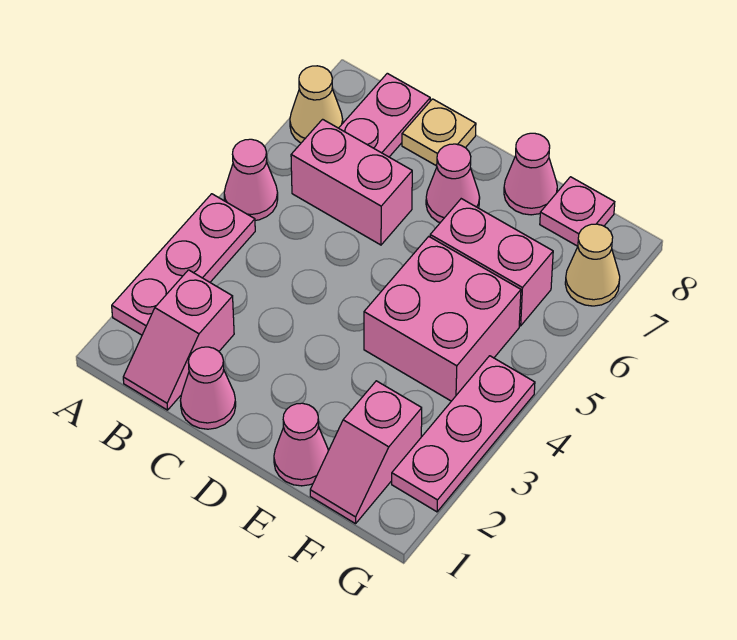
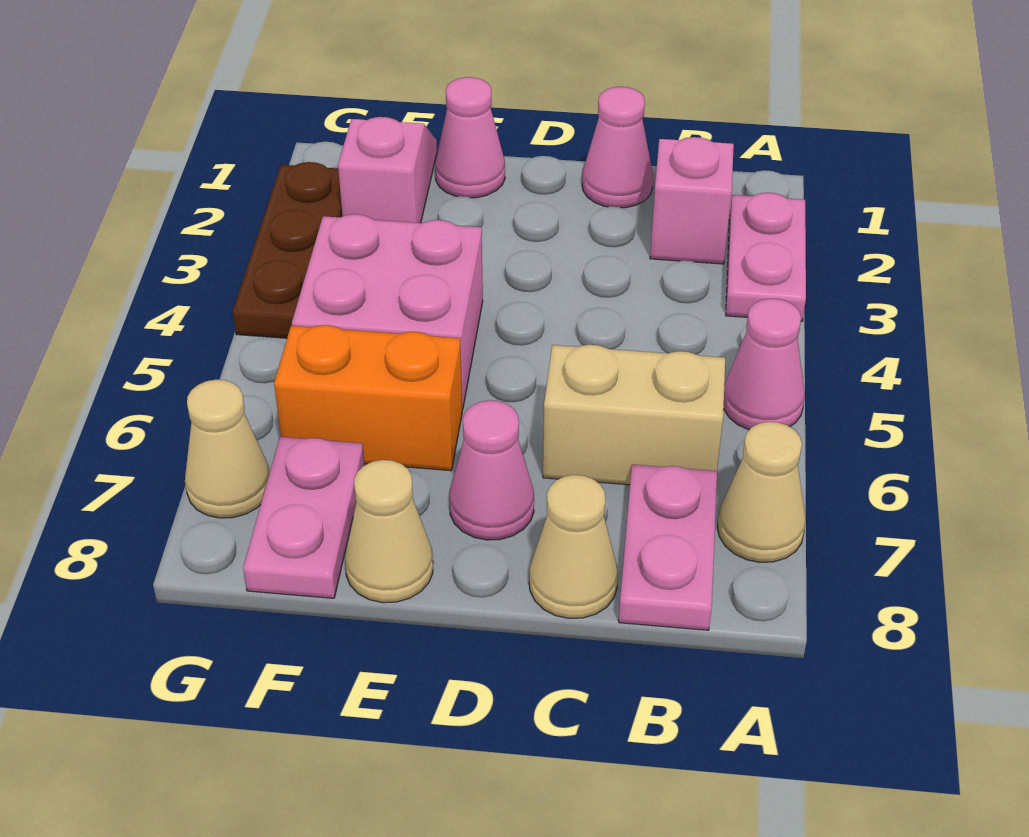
pink 1x3 plate [112,194,255,335] -> pink 1x2 plate [726,193,806,321]
pink 1x2 brick [291,119,412,245] -> tan 1x2 brick [543,345,725,485]
tan 1x1 plate [402,99,476,166] -> tan 1x1 cone [529,475,618,618]
pink 1x2 brick [430,199,553,326] -> orange 1x2 brick [274,325,462,471]
pink 1x1 cone [504,133,557,215] -> tan 1x1 cone [345,460,433,603]
pink 1x1 plate [540,177,615,246] -> pink 1x2 plate [243,437,364,598]
pink 1x3 plate [392,356,535,512] -> brown 1x3 plate [233,162,342,338]

